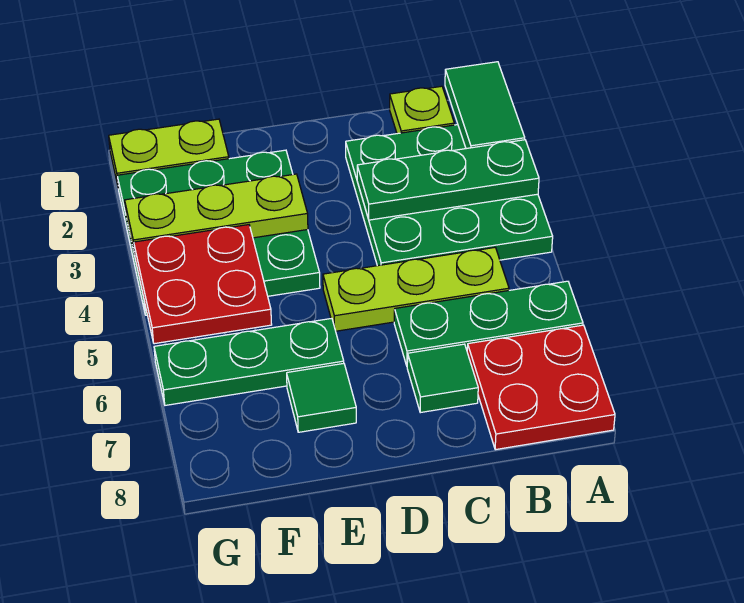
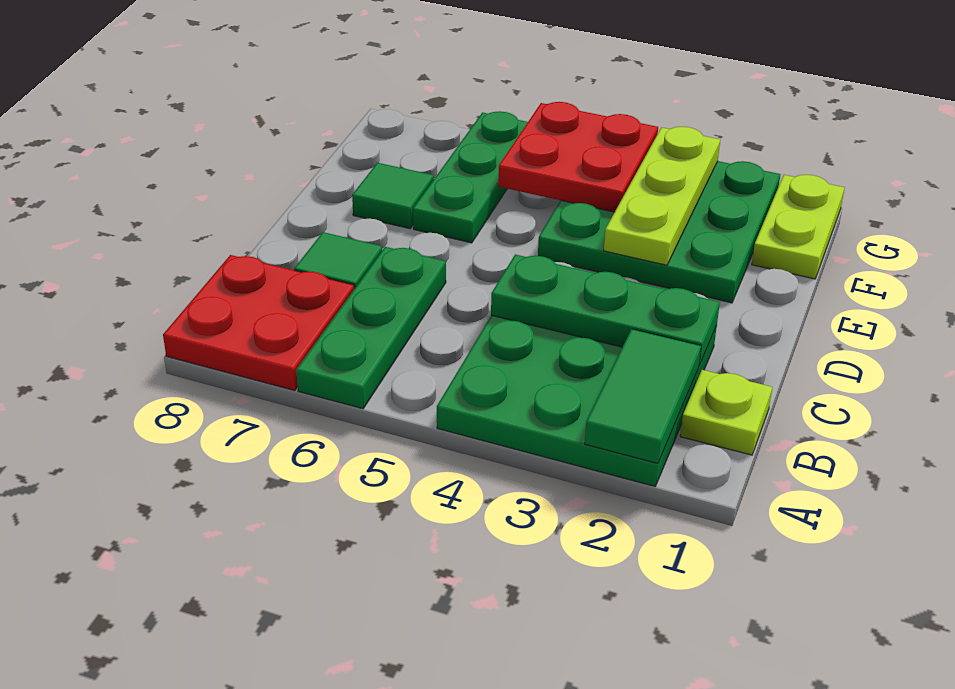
green 1x2 tile [445,62,525,149] -> green 1x2 tile turned to [585,329,701,463]
green 1x3 plate [357,140,539,220] -> green 1x3 plate turned to [491,254,720,365]
lime 1x3 plate [323,248,509,331] -> none

